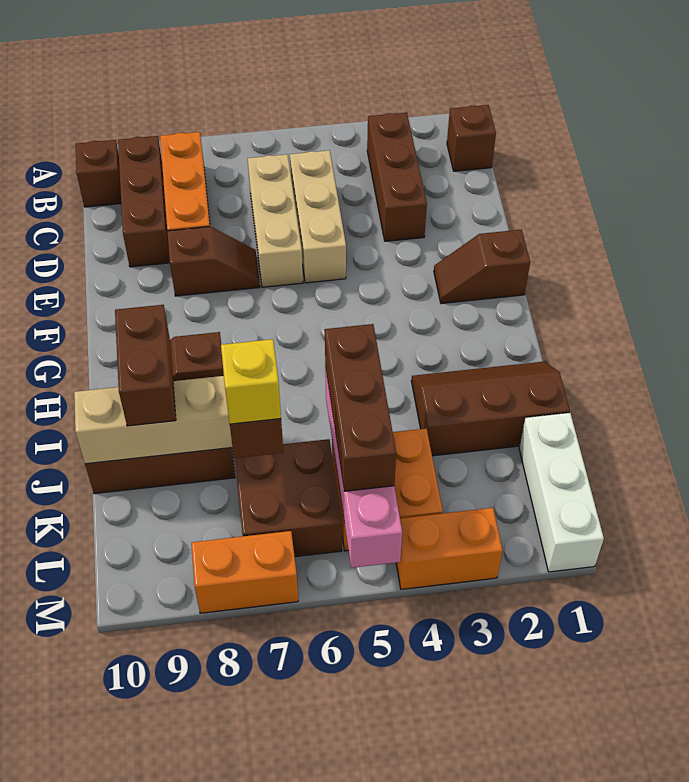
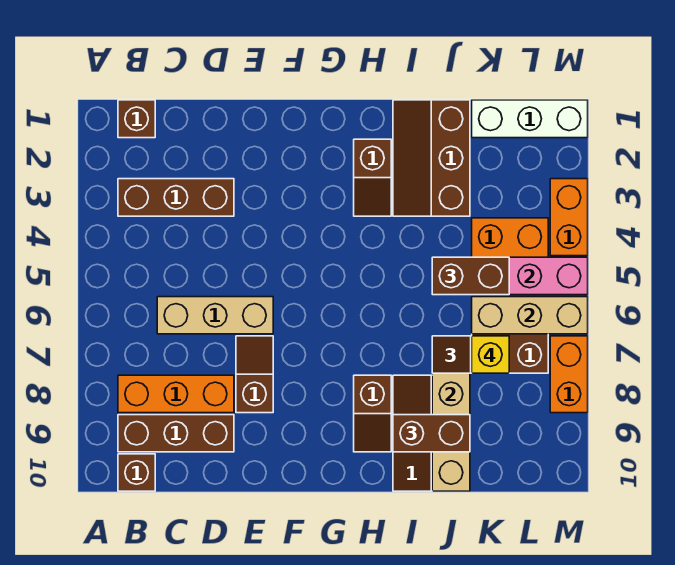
tan 1x3 brick [290,150,346,283] -> tan 1x3 brick moved to [472,297,588,334]
brown 1x2 slope [434,230,530,304] -> brown 1x2 slope moved to [354,139,391,216]
brown 1x3 brick [325,324,396,491] -> brown 1x2 brick [432,257,509,295]

